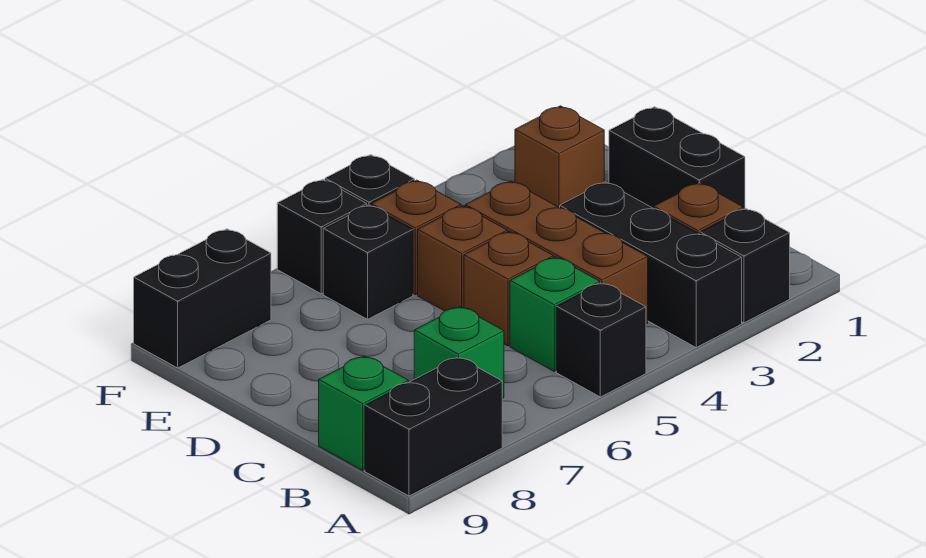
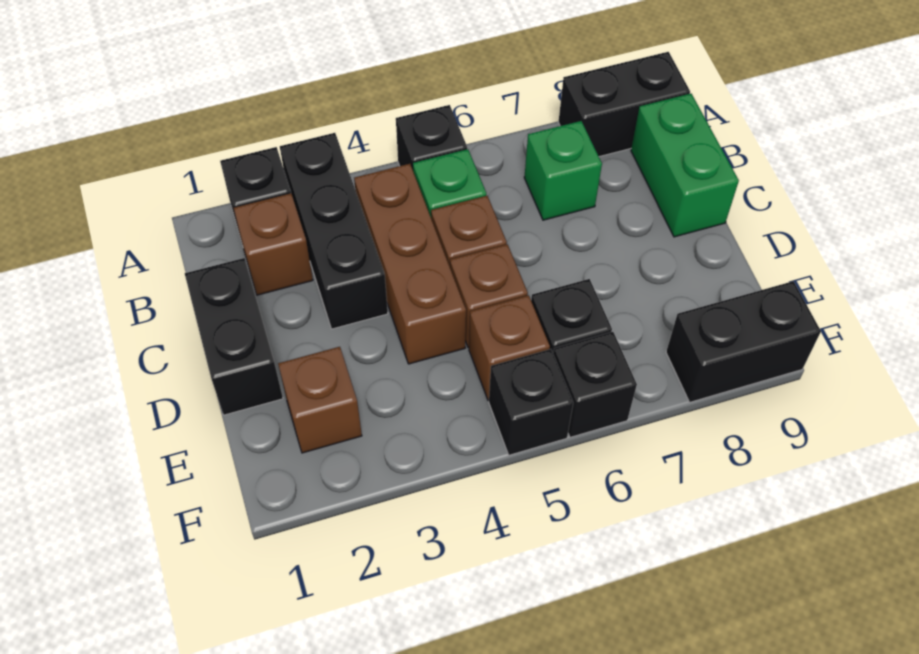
green 1x1 brick [319,356,408,470] -> green 1x2 brick [631,94,739,237]

